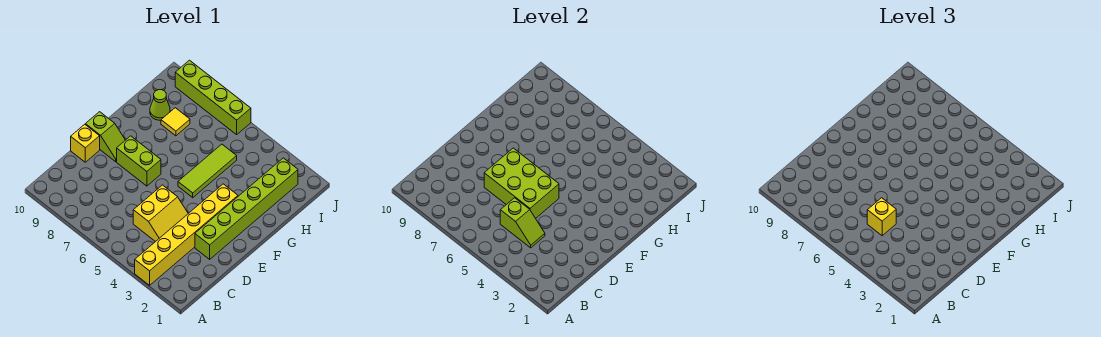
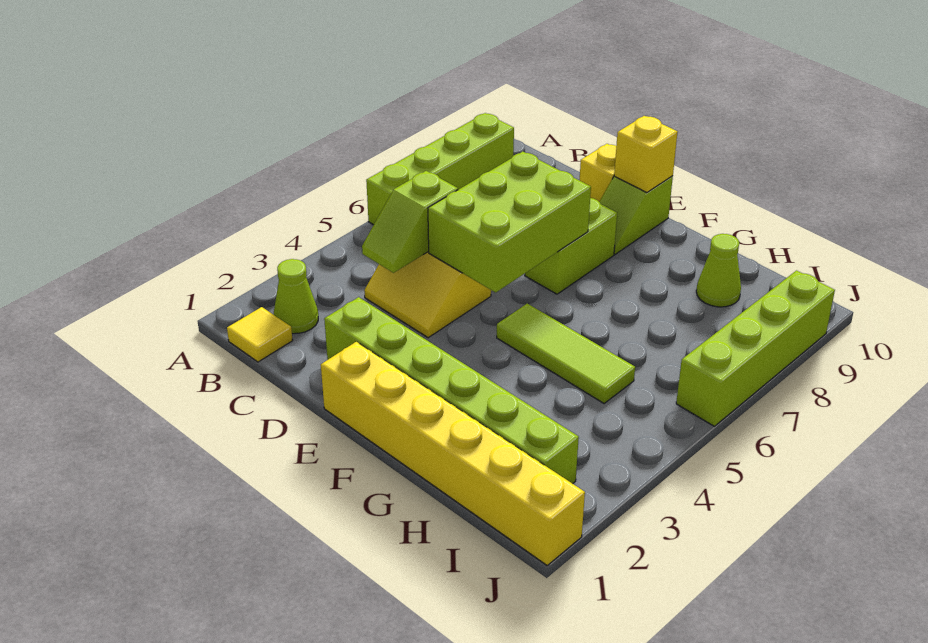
yellow 1x6 brick [135,184,238,285] -> yellow 1x6 brick moved to [321,342,585,565]
none -> lime 1x4 brick [366,113,514,225]
none -> lime 1x1 cone [273,259,318,334]
yellow 1x1 brick [867,198,896,236] -> yellow 1x1 brick moved to [614,116,678,193]
yellow 1x1 tile [161,108,190,136] -> yellow 1x1 tile moved to [227,307,293,362]

